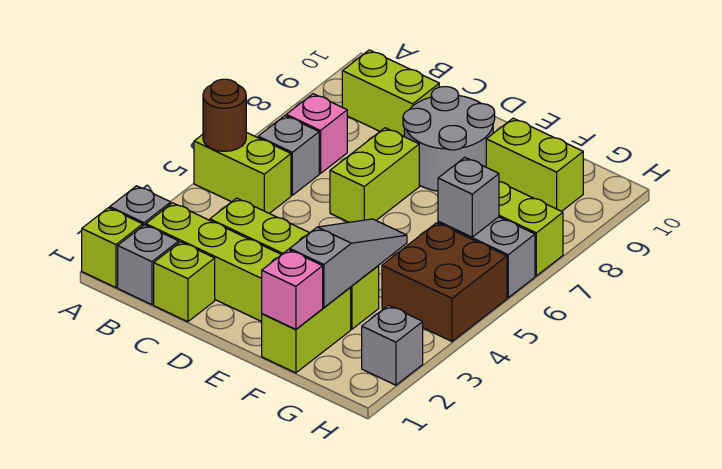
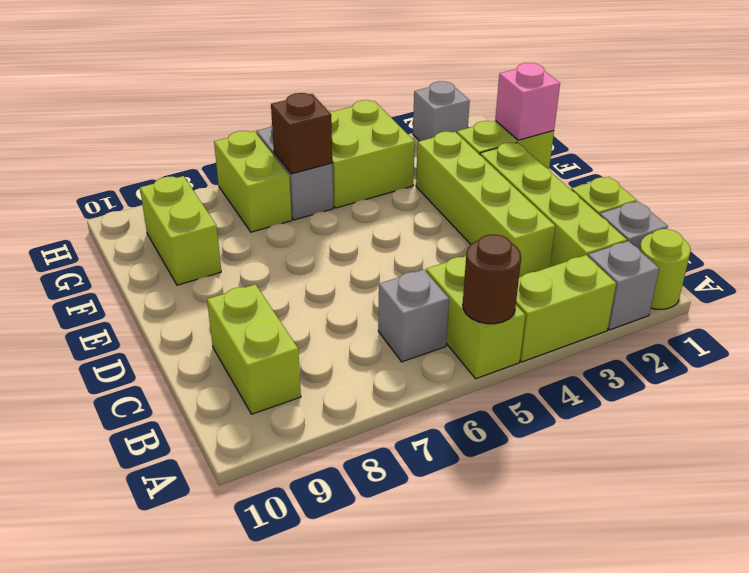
lime 1x1 brick [82,208,143,288] -> lime 1x1 round brick [640,229,691,309]
pink 1x1 brick [286,94,347,174] -> none
lime 1x2 brick [330,128,419,222] -> lime 1x2 brick moved to [516,255,616,362]
grey 2x2 round brick [403,87,495,191] -> none
grey 1x3 slope [290,219,407,307] -> none
brown 2x2 brick [382,223,507,341] -> lime 2x2 brick [328,100,415,208]
grey 1x1 brick [438,157,499,237] -> brown 1x1 brick [271,93,332,174]

